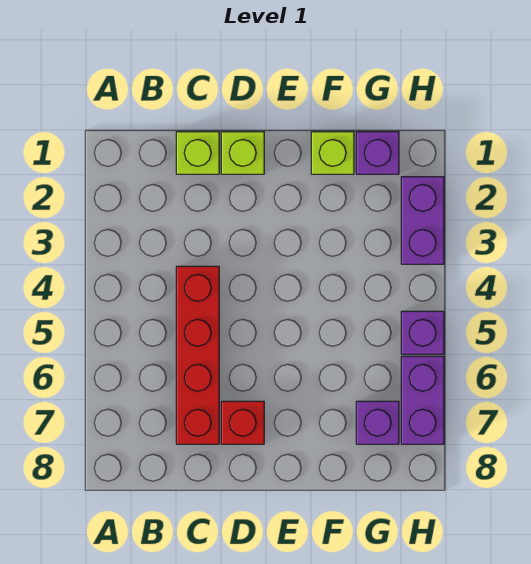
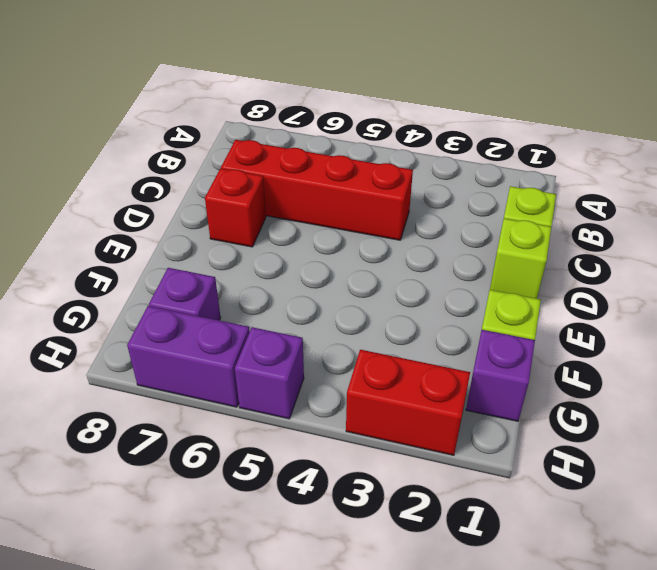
purple 1x2 brick [401,177,444,264] -> red 1x2 brick [346,350,470,455]

